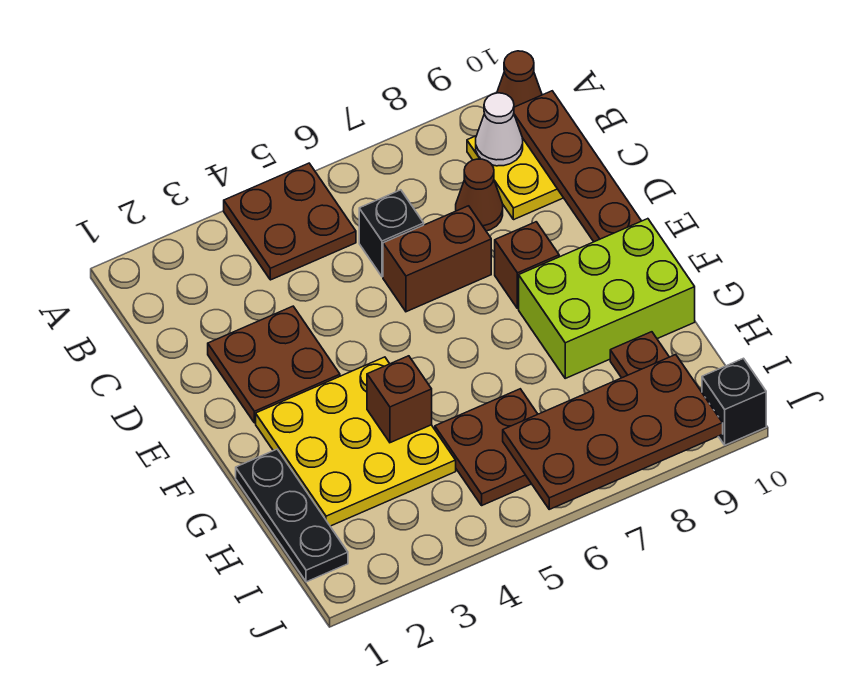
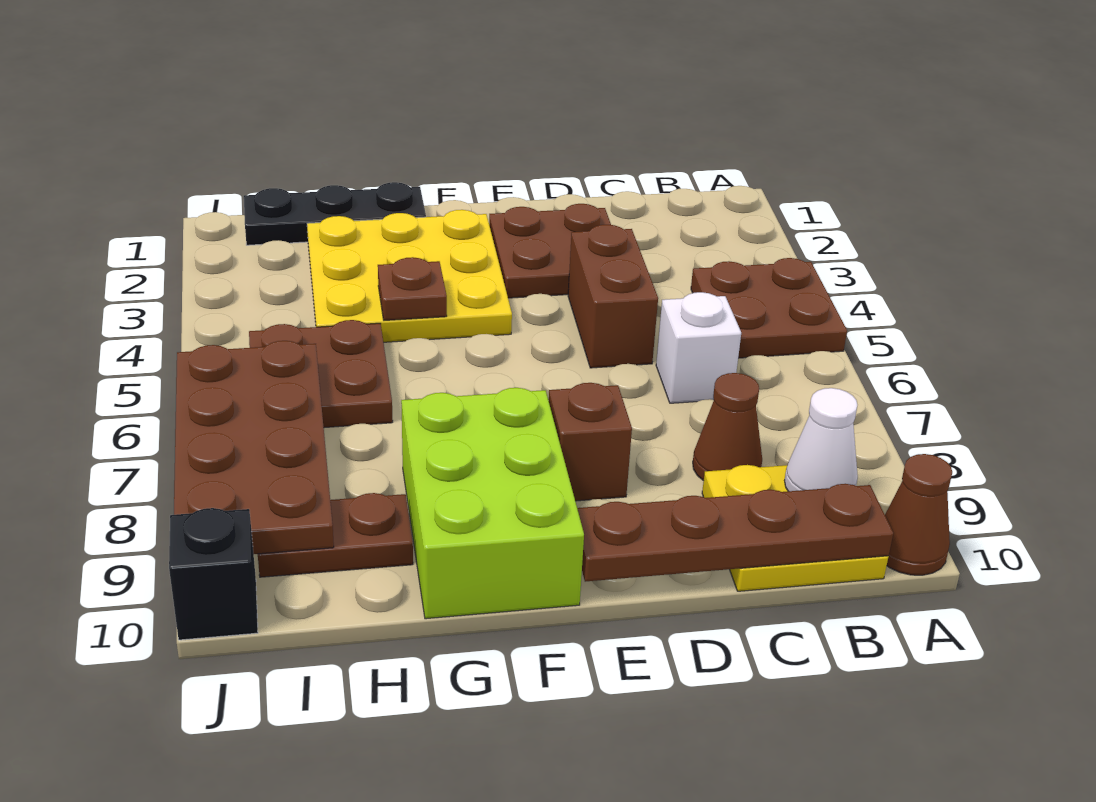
black 1x1 brick [359,190,424,277] -> white 1x1 brick [656,292,741,403]
brown 1x2 brick [383,206,491,312] -> brown 1x2 brick moved to [568,225,658,368]
brown 1x1 brick [367,356,432,443] -> brown 1x1 plate [378,257,447,320]

